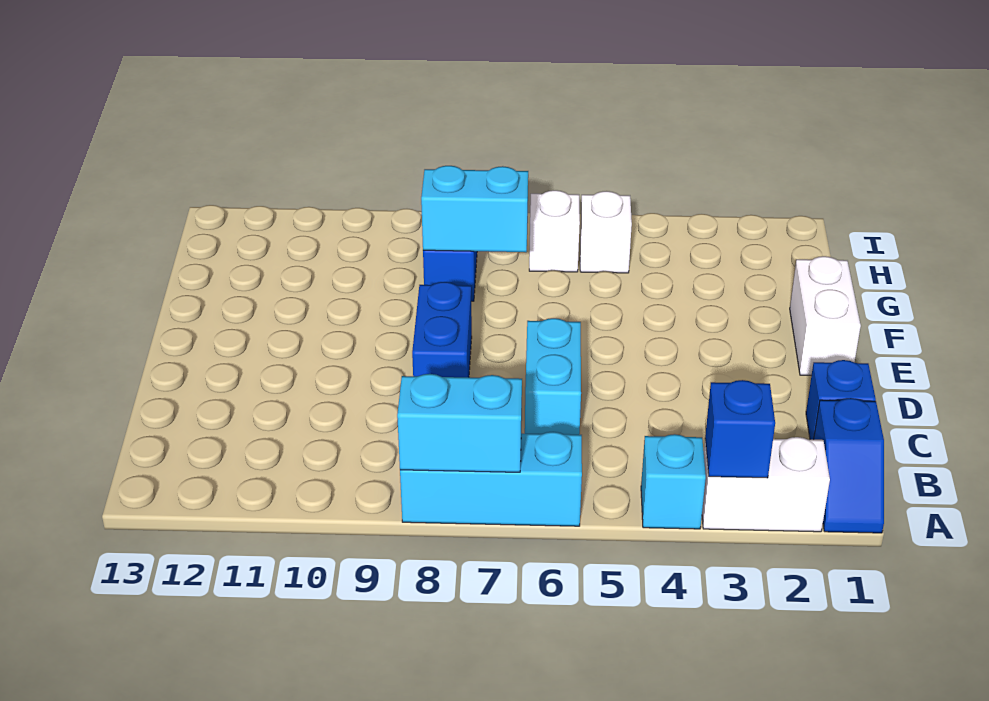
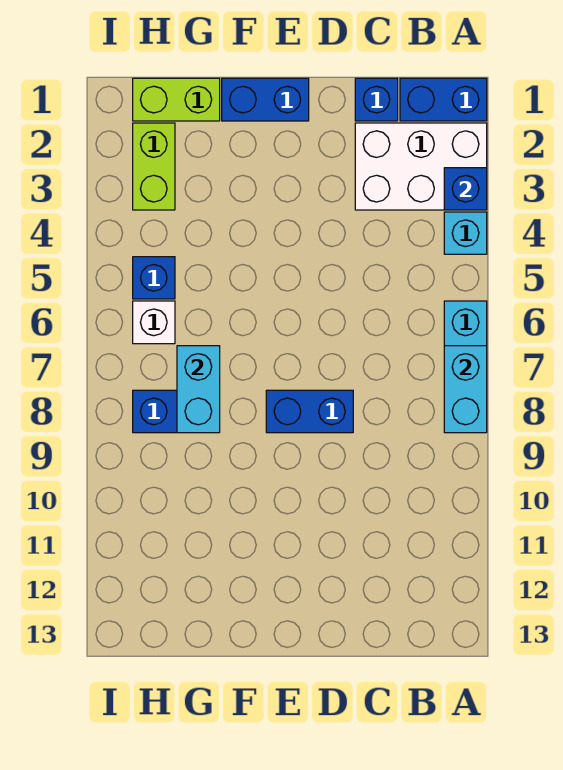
blue 1x2 slope [814,398,884,533] -> blue 1x2 brick [400,78,487,121]
white 1x2 brick [702,437,830,532] -> white 2x3 brick [355,123,487,210]
cyan 1x2 brick [525,318,581,435] -> none
white 1x2 brick [790,256,861,375] -> blue 1x2 brick [222,78,309,121]
none -> lime 1x2 brick [133,78,220,121]
none -> lime 1x2 brick [133,123,175,210]
white 1x1 brick [580,191,632,273] -> blue 1x1 brick [133,257,175,299]

